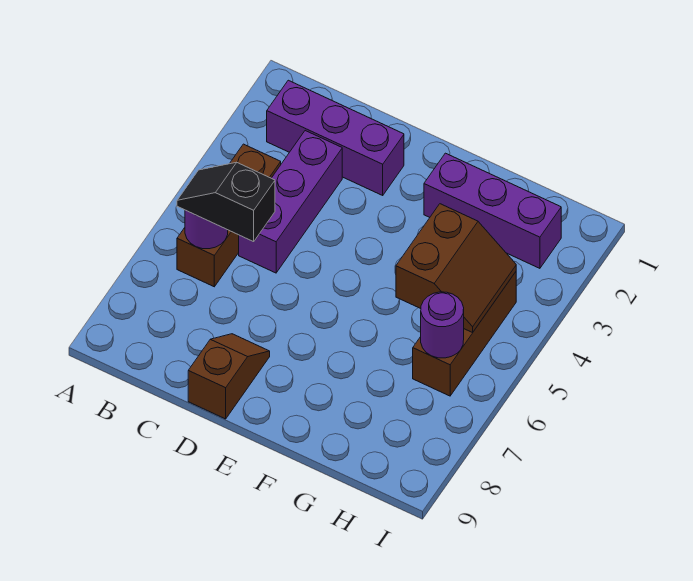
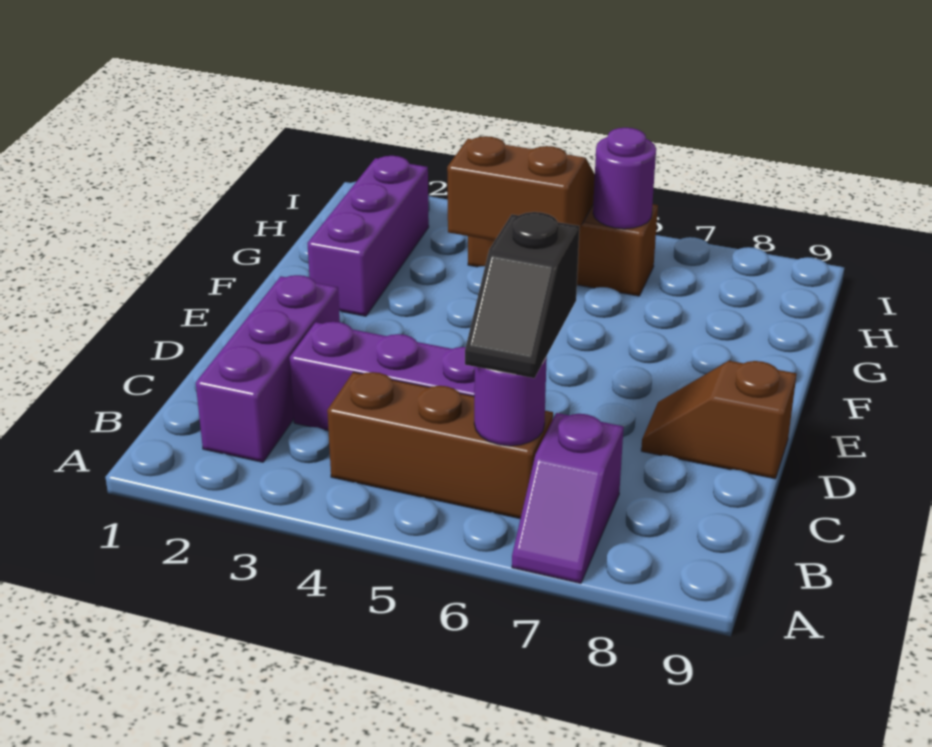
none -> purple 1x2 slope [512,413,624,583]

